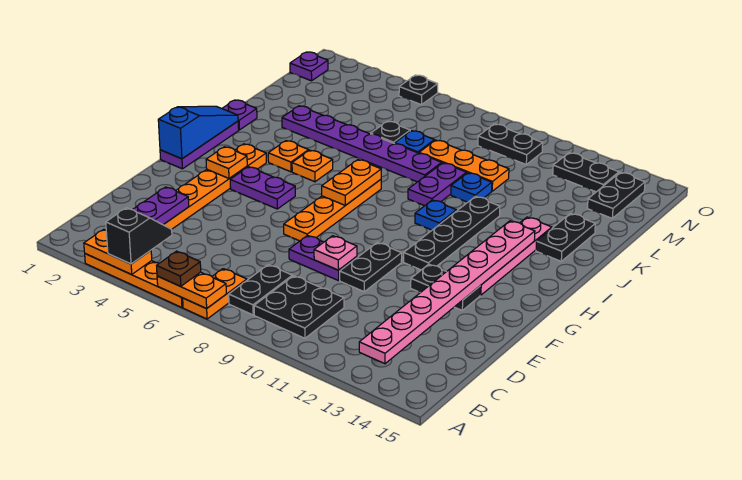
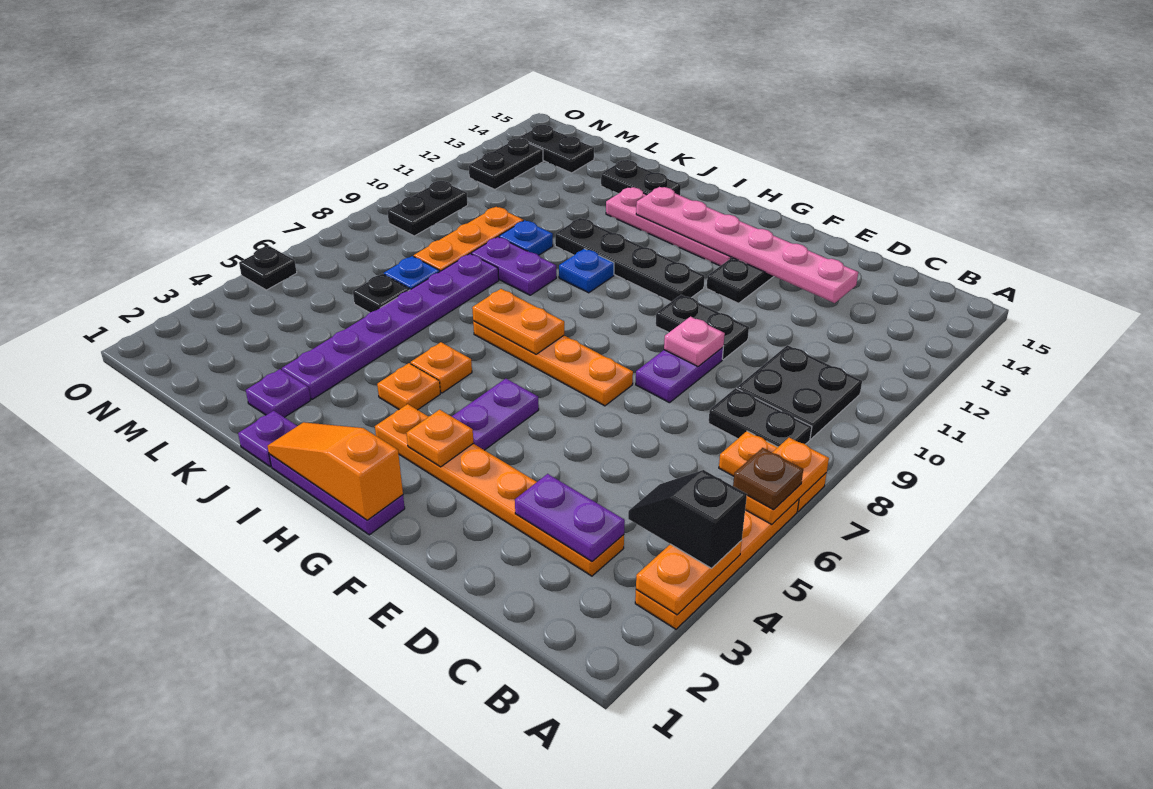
pink 1x8 plate [359,221,535,364] -> pink 1x6 plate [636,187,858,303]
blue 1x3 slope [158,106,238,159] -> orange 1x3 slope [268,422,403,520]
purple 1x1 plate [290,52,328,81] -> purple 1x1 plate moved to [246,369,311,417]

